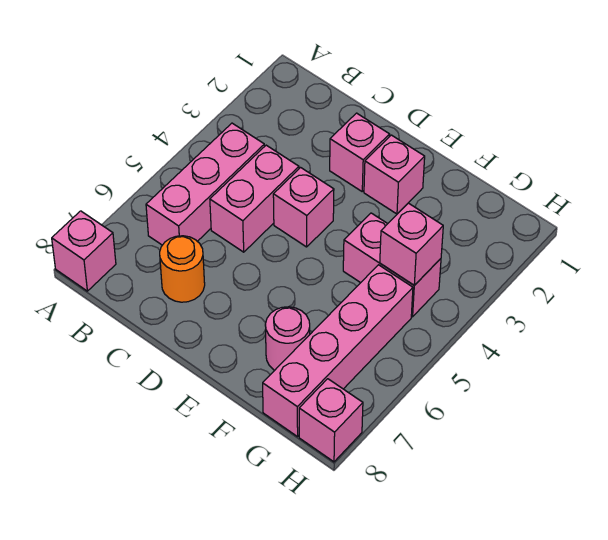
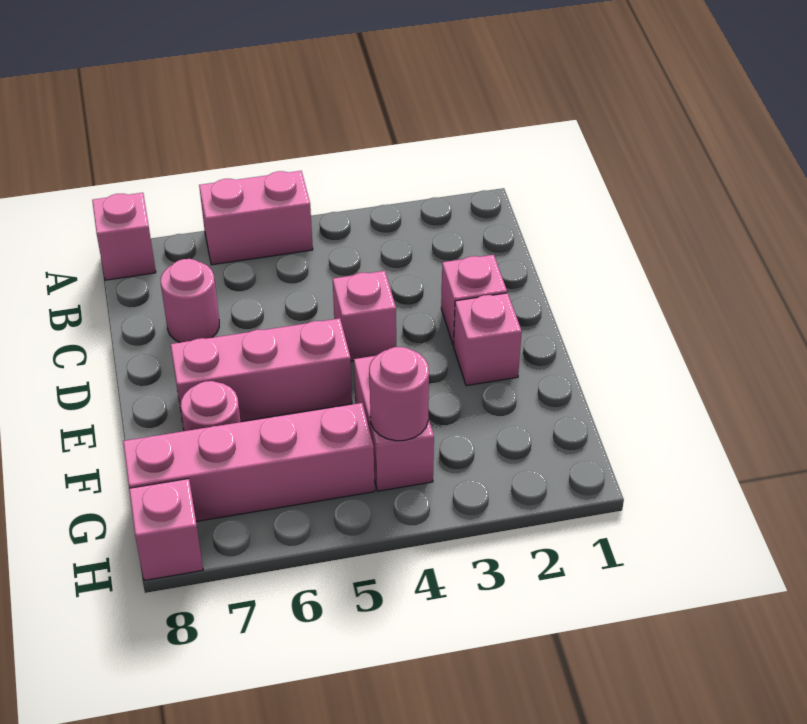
pink 1x3 brick [146,123,264,245] -> pink 1x3 brick moved to [171,318,352,428]
pink 1x2 brick [210,145,299,252] -> pink 1x2 brick moved to [199,171,313,265]
orange 1x1 round brick [160,236,205,302] -> pink 1x1 round brick [161,259,219,342]
pink 1x1 brick [380,203,443,285] -> pink 1x1 round brick [369,347,429,441]

